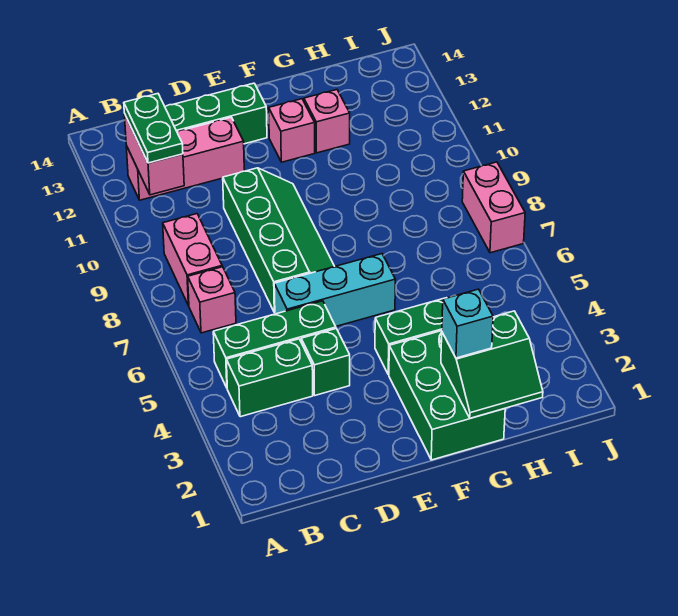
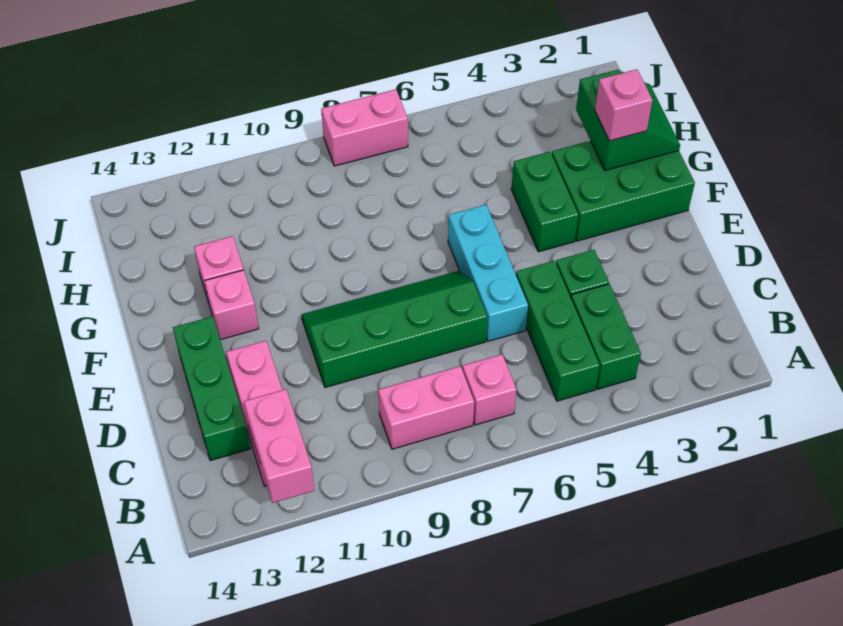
pink 1x2 brick [124,114,184,195] -> pink 1x2 brick turned to [244,389,314,503]
green 1x2 plate [124,94,183,163] -> none
cyan 1x1 brick [442,289,493,358] -> pink 1x1 brick [595,69,653,141]

